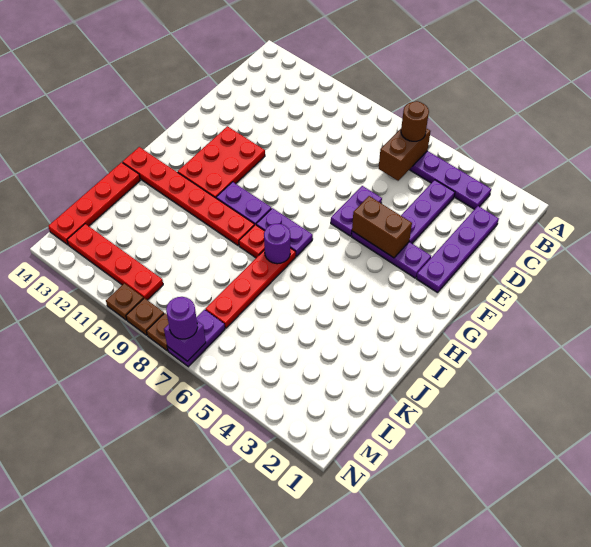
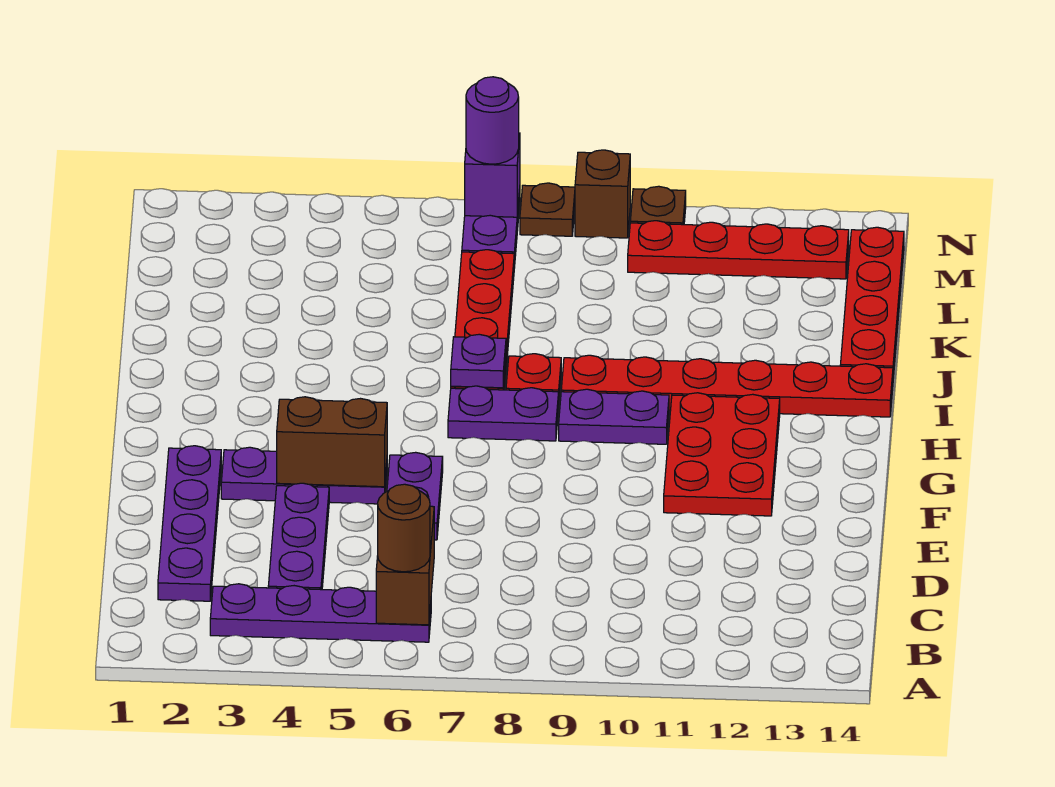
purple 1x1 round brick [264,224,290,264] -> purple 1x1 plate [451,334,506,388]
brown 1x1 plate [126,298,164,335] -> brown 1x1 brick [575,150,630,238]

